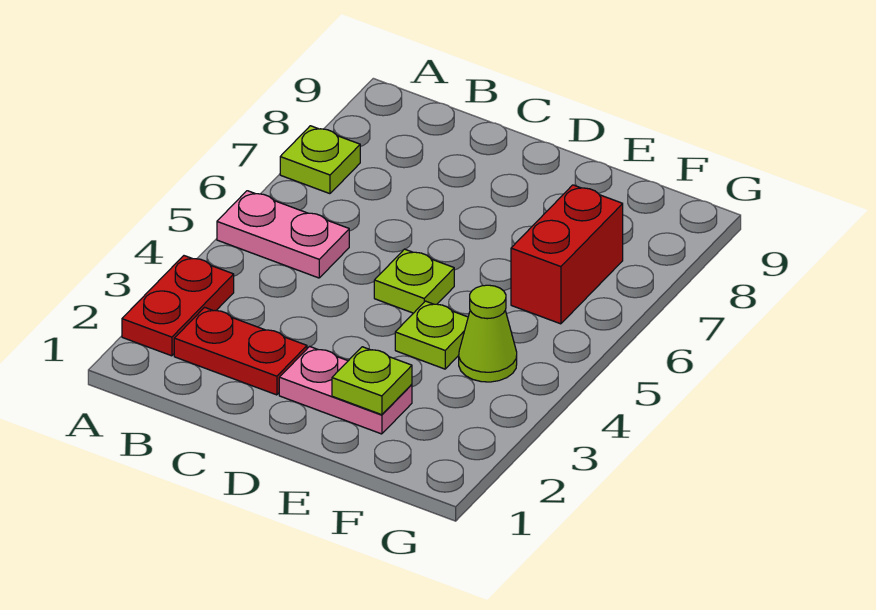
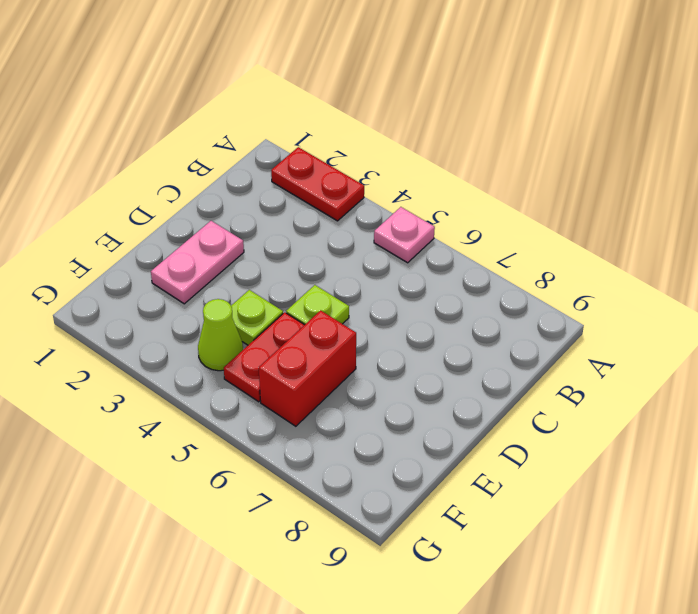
pink 1x2 plate [217,191,349,278] -> pink 1x1 plate [374,207,435,263]
lime 1x1 plate [280,126,360,194] -> none
red 1x2 plate [174,307,307,395] -> red 1x2 plate moved to [224,312,304,402]
lime 1x1 plate [332,347,412,415] -> none
red 1x2 brick [511,185,623,324] -> red 1x2 brick turned to [259,310,356,426]

